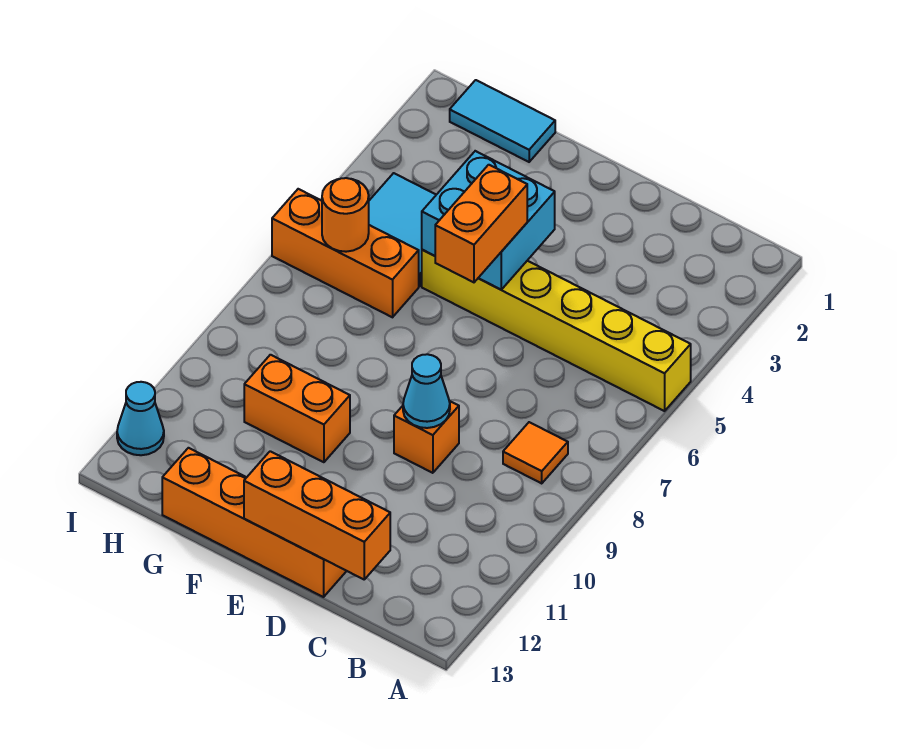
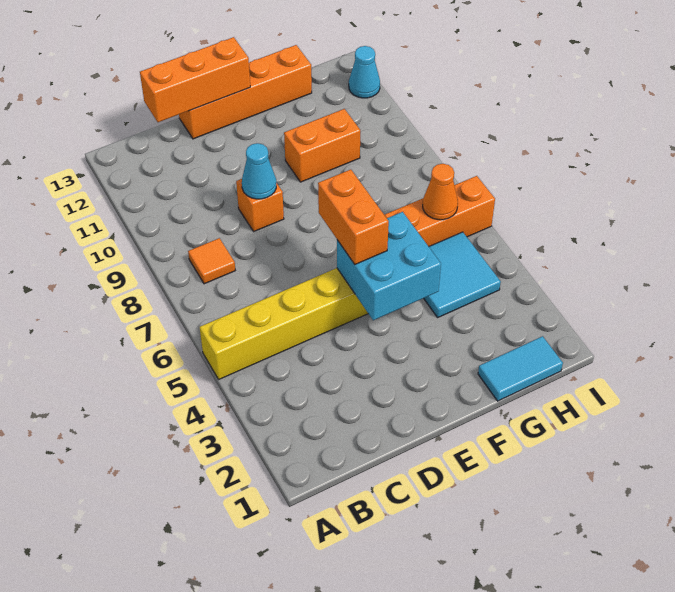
orange 1x1 round brick [322,178,369,252] -> orange 1x1 cone [423,164,458,220]

